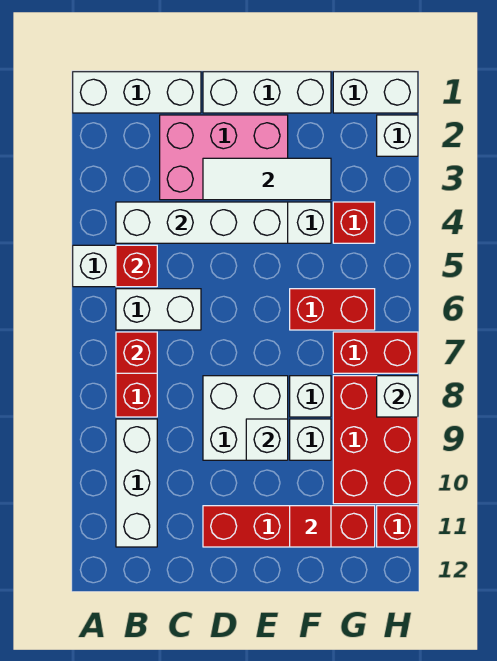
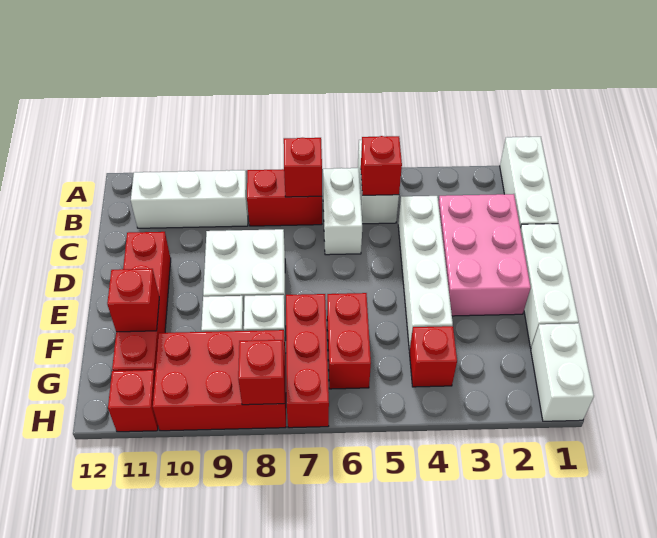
white 1x4 brick [116,202,288,243] -> none
white 1x3 tile [203,158,331,200] -> none
white 1x1 brick [246,419,288,460] -> none
red 1x1 tile [290,506,331,547] -> red 1x1 brick [107,269,159,332]
red 1x2 brick [333,332,418,373] -> red 1x3 brick [286,294,329,428]
white 1x1 brick [377,115,418,156] -> none
white 1x1 brick [377,376,418,417] -> red 1x1 brick [238,340,284,405]

